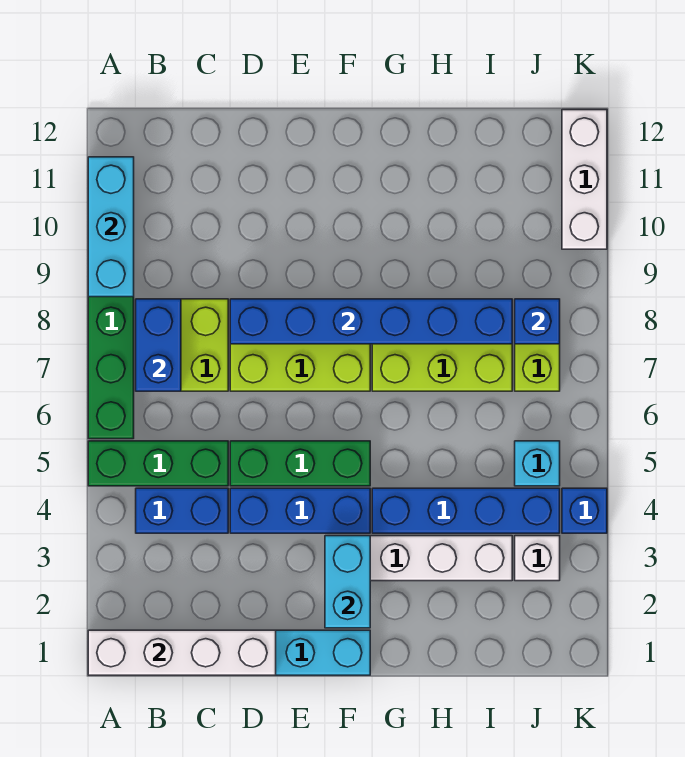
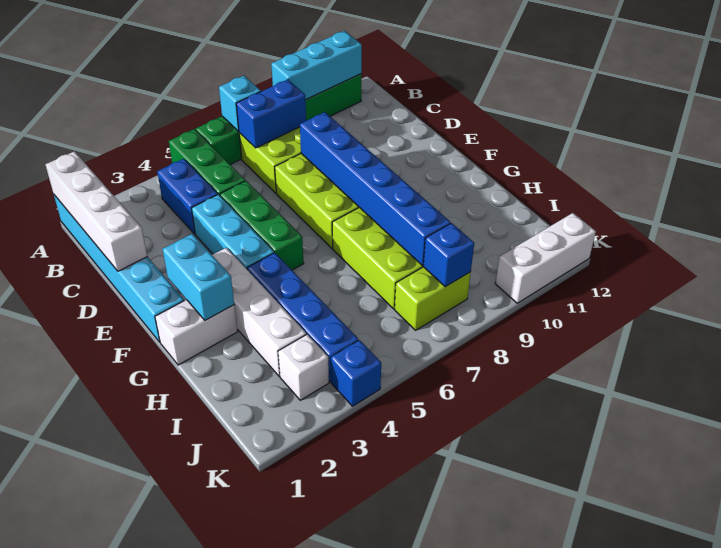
blue 1x3 brick [230,488,370,533] -> cyan 1x3 brick [192,194,274,269]
cyan 1x2 brick [325,536,370,628] -> cyan 1x2 brick turned to [163,234,234,320]
none -> white 1x2 brick [155,300,238,365]
cyan 1x1 brick [515,441,560,486] -> cyan 1x1 brick moved to [219,76,261,131]

